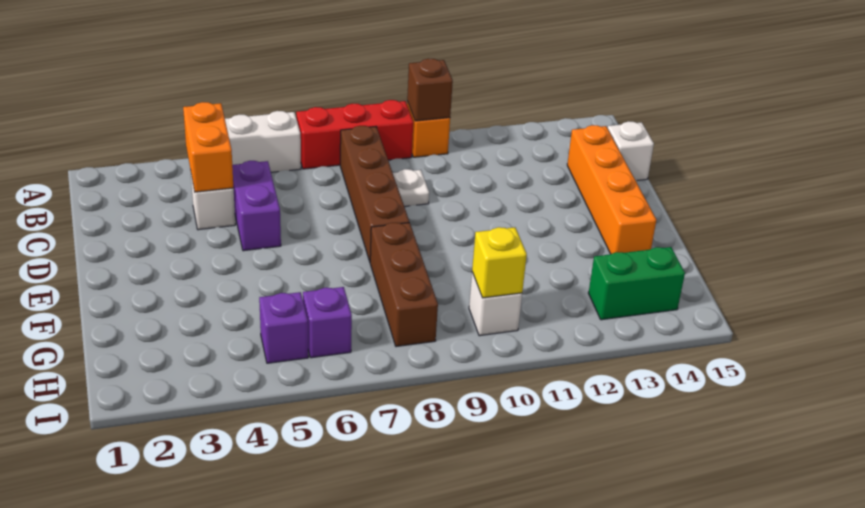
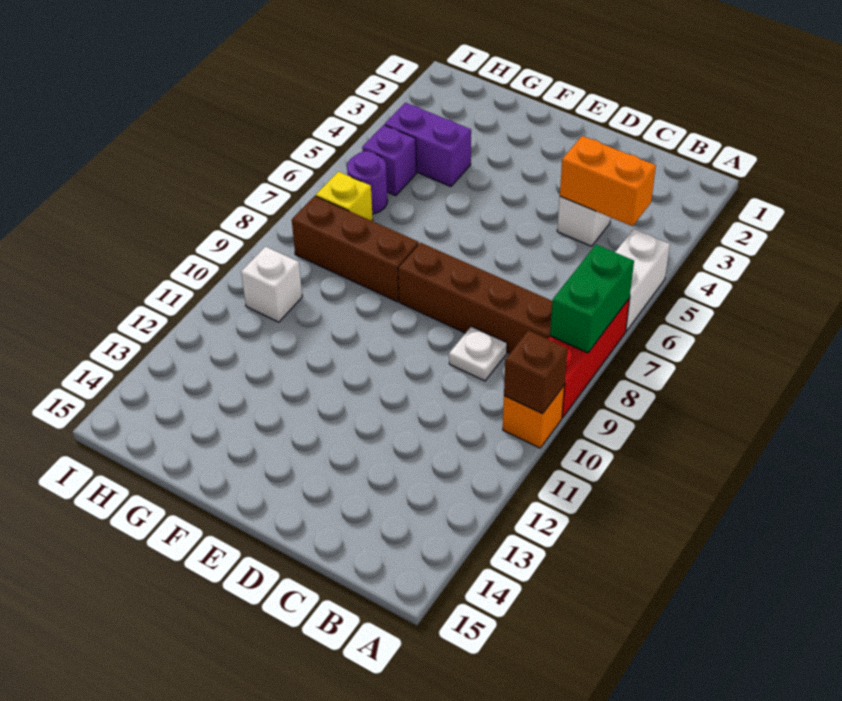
purple 1x2 brick [232,161,281,251] -> purple 1x2 brick moved to [385,103,471,187]
orange 1x4 brick [567,125,656,254] -> none
white 1x1 brick [608,121,654,181] -> none
purple 1x1 brick [303,287,352,358] -> purple 1x1 round brick [347,151,387,214]
yellow 1x1 brick [472,227,527,298] -> yellow 1x1 brick moved to [316,172,373,221]
green 1x2 brick [588,247,685,320] -> green 1x2 brick moved to [550,245,634,353]

